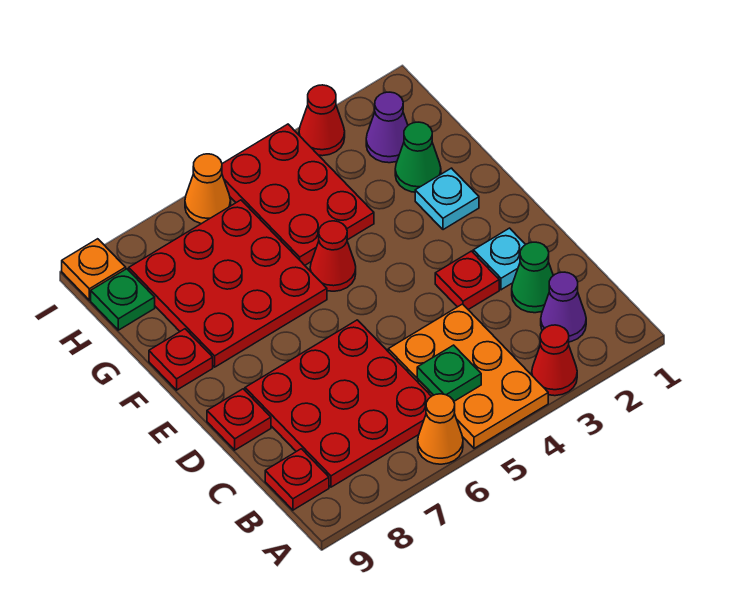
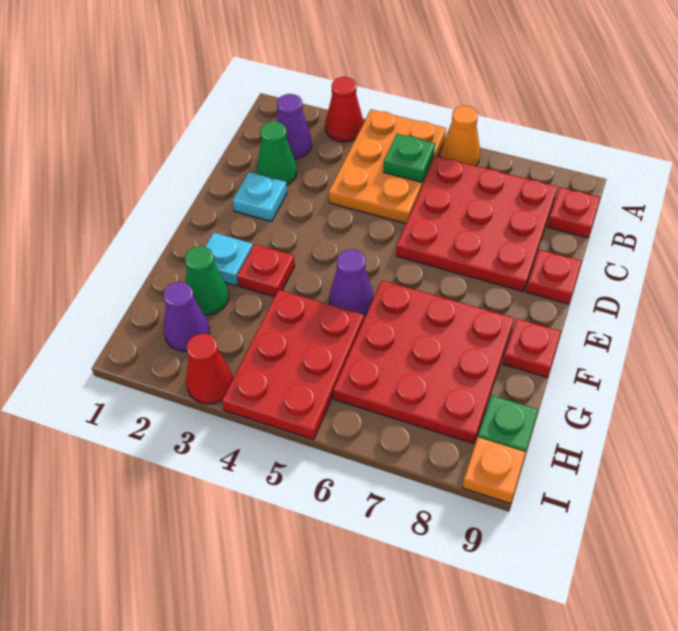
red 1x1 plate [435,251,499,310] -> red 1x1 plate moved to [237,244,295,297]
red 1x1 cone [310,221,356,291] -> purple 1x1 cone [329,249,373,315]
orange 1x1 cone [185,154,231,224] -> none

